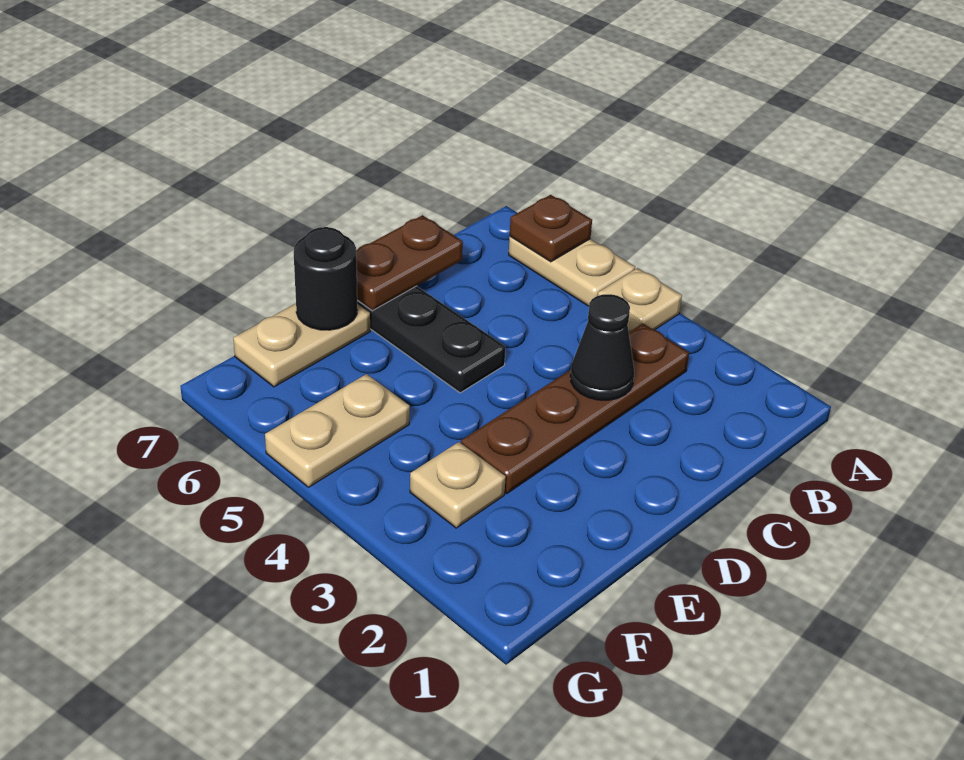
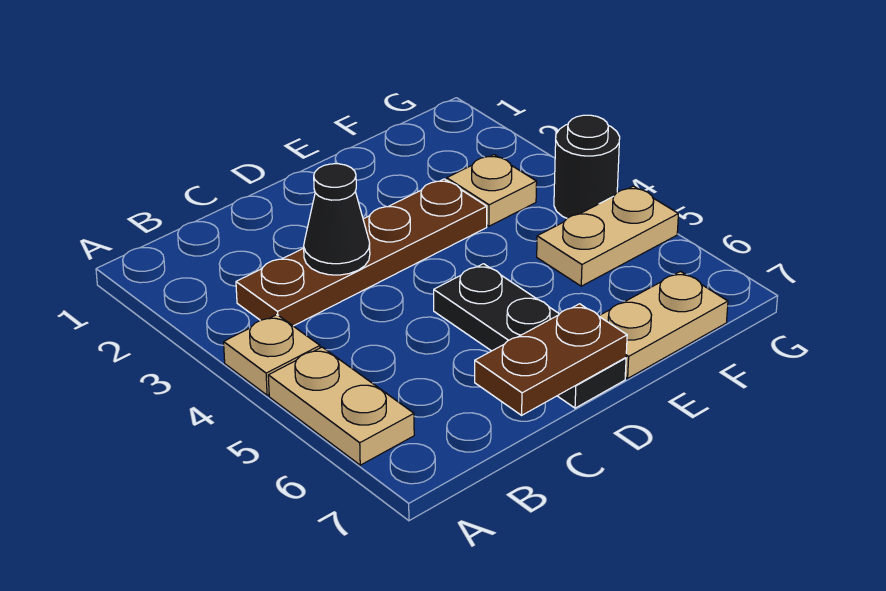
brown 1x1 plate [510,195,592,262] -> none
black 1x1 round brick [294,227,357,330] -> black 1x1 round brick moved to [554,115,620,218]

